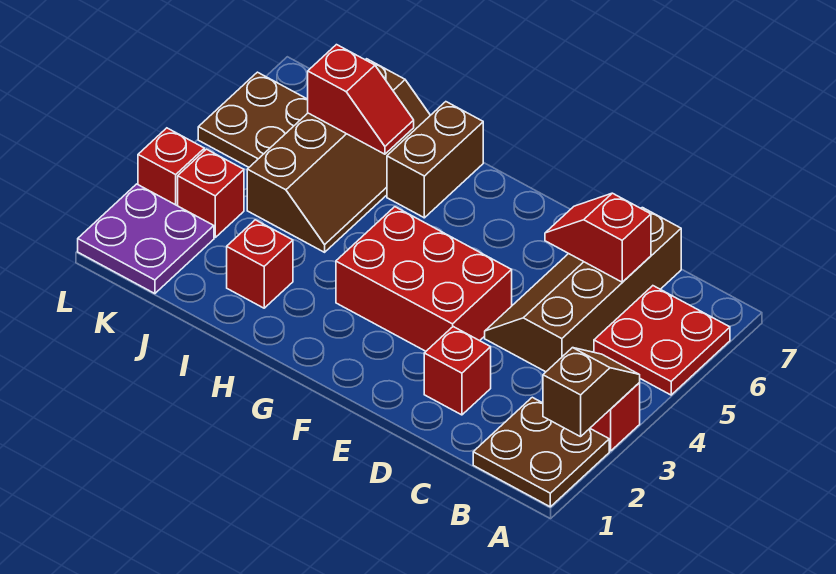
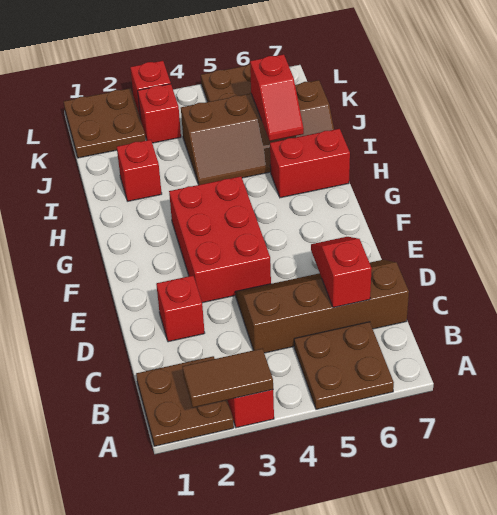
brown 1x2 slope [543,348,640,437] -> brown 1x2 tile [182,349,273,407]
red 2x2 plate [594,286,730,395] -> brown 2x2 plate [294,322,394,409]
brown 1x2 brick [387,102,483,218] -> red 1x2 brick [270,129,350,198]
purple 2x2 plate [78,184,214,294] -> brown 2x2 plate [64,88,146,158]

